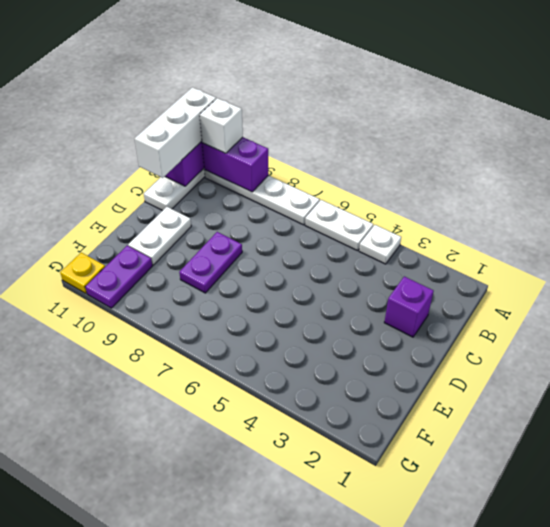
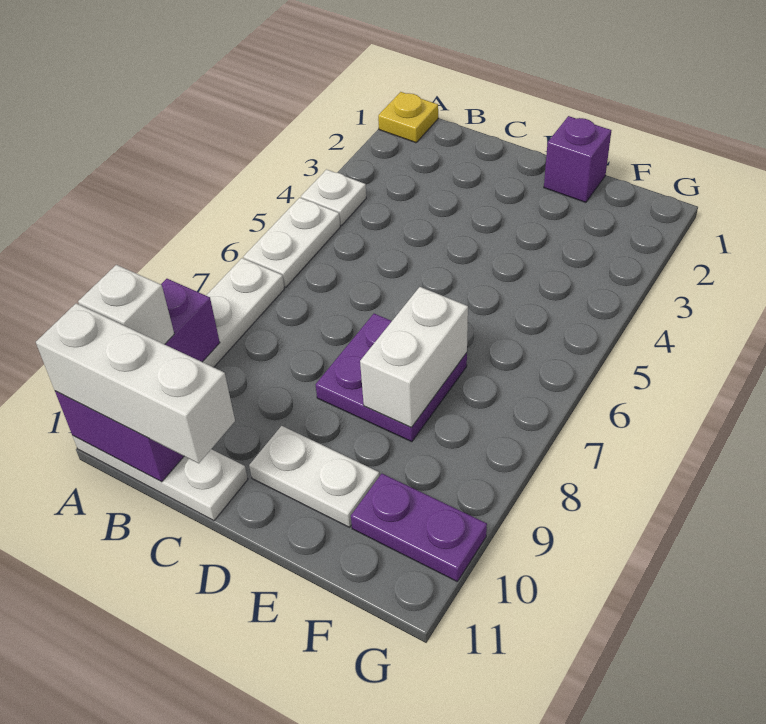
purple 1x1 brick [384,276,434,337] -> purple 1x1 brick moved to [544,116,611,202]
purple 1x2 plate [179,232,242,293] -> purple 2x2 plate [316,314,467,442]
none -> white 1x2 brick [360,287,468,427]
yellow 1x1 plate [60,253,105,293] -> yellow 1x1 plate moved to [378,92,438,143]

